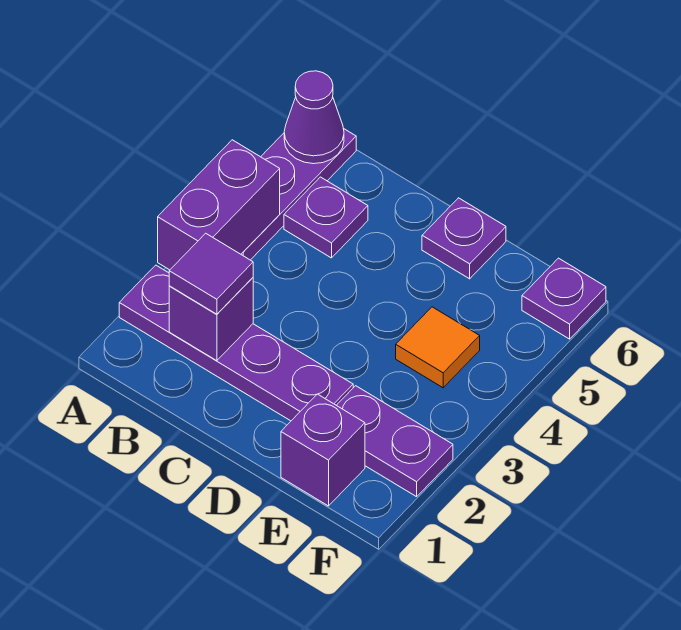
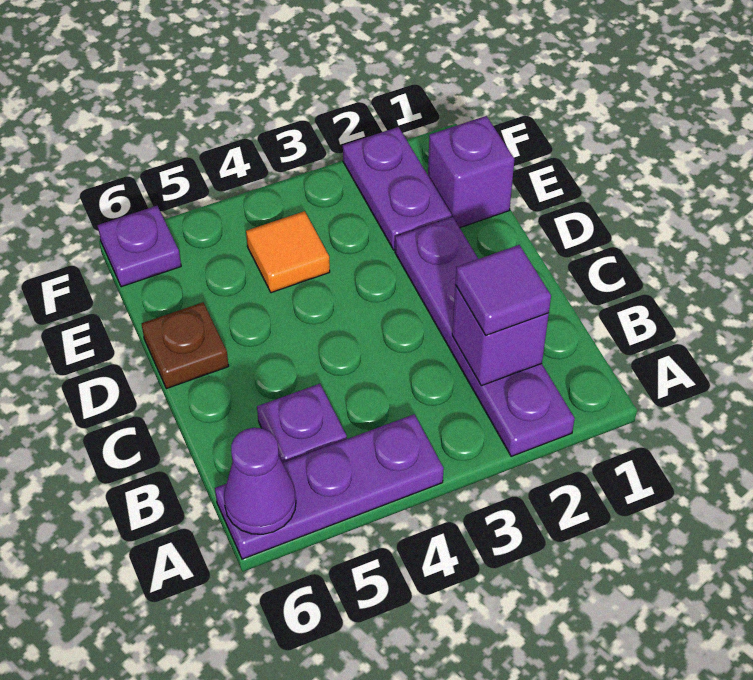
purple 1x2 brick [158,140,280,270] -> none
purple 1x1 plate [422,198,506,279] -> brown 1x1 plate [142,302,229,389]

